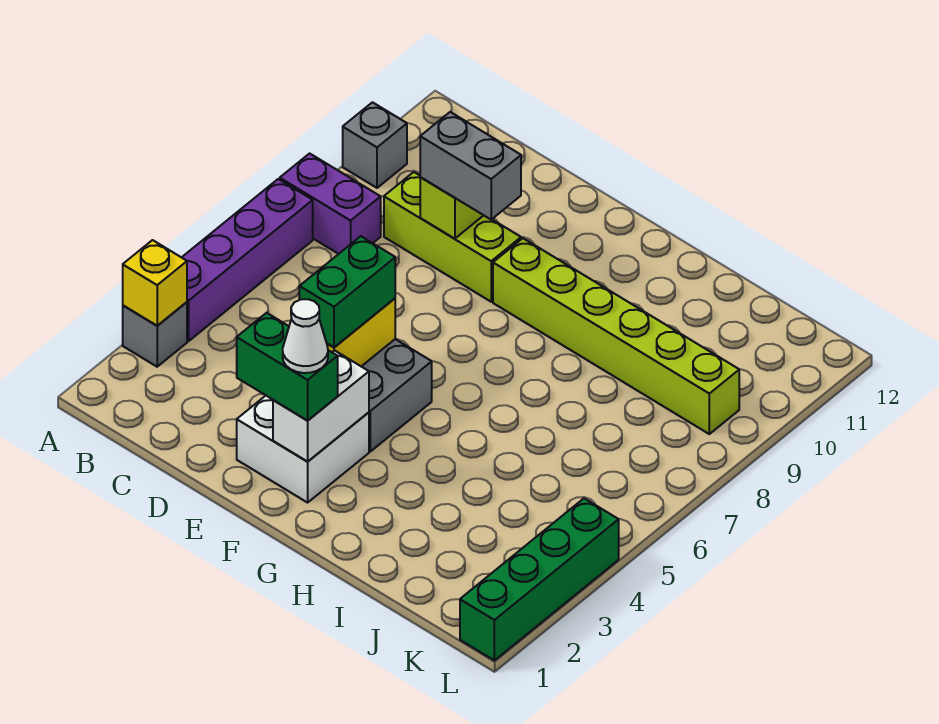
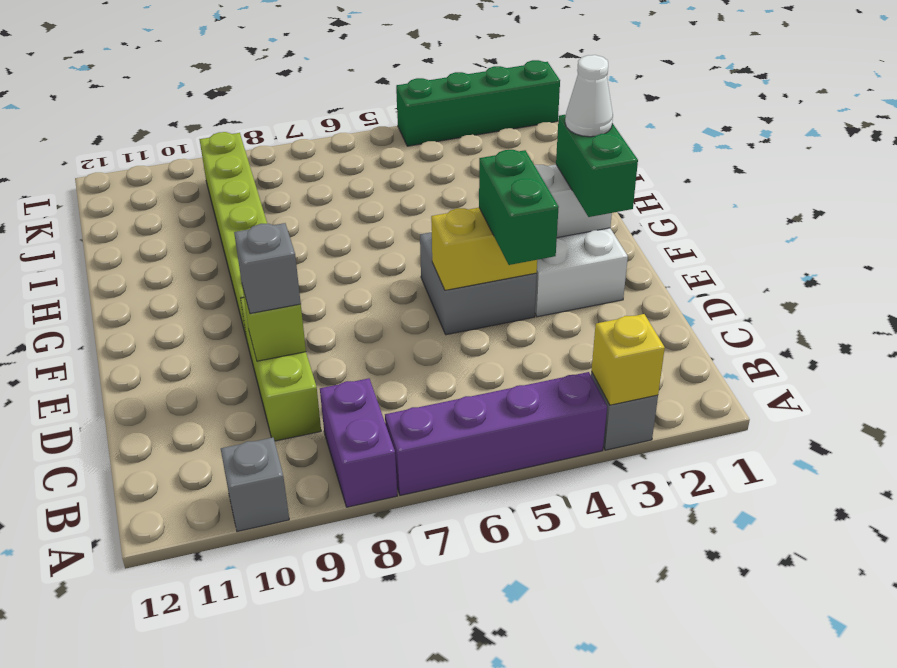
grey 1x2 brick [420,112,521,219] -> grey 1x1 brick [234,223,301,314]
green 1x2 brick [299,236,395,347] -> green 1x2 brick turned to [479,150,559,265]

